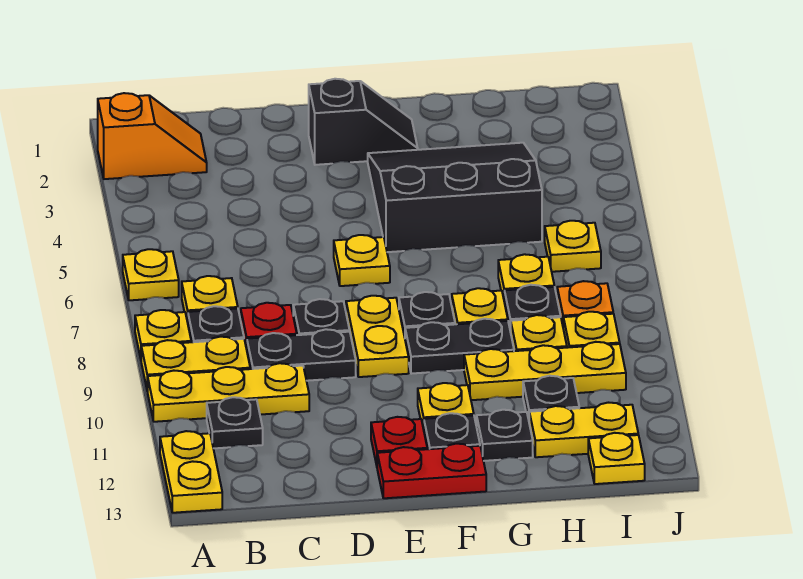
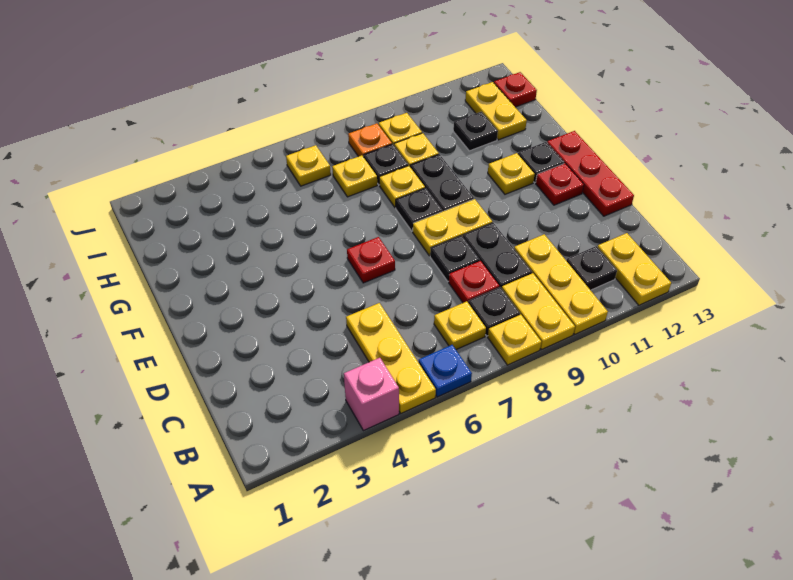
orange 1x2 slope [98,93,207,179] -> none
none -> pink 1x1 brick [344,358,399,431]
yellow 1x1 plate [123,249,179,300] -> blue 1x1 plate [419,345,472,397]
yellow 1x2 plate [160,431,222,513] -> yellow 1x2 plate turned to [598,233,671,305]
black 1x2 slope [309,79,418,165] -> none
yellow 1x1 plate [334,235,390,286] -> red 1x1 plate [347,237,395,283]
red 1x2 plate [377,444,486,498] -> red 1x3 plate [547,131,634,216]
black 3x3 slope [368,143,542,252] -> none
yellow 1x3 plate [464,342,626,400] -> yellow 1x3 plate moved to [346,303,436,413]
black 1x1 plate [477,410,533,461] -> none
yellow 1x1 plate [588,433,645,484] -> red 1x1 plate [494,72,537,107]

